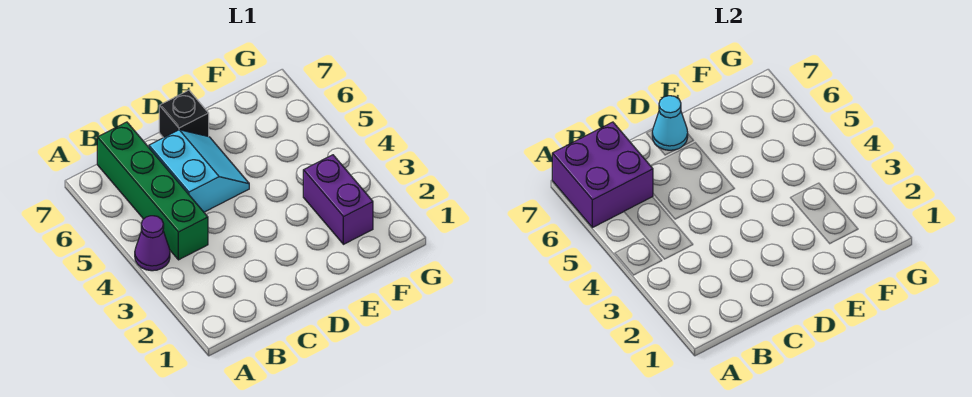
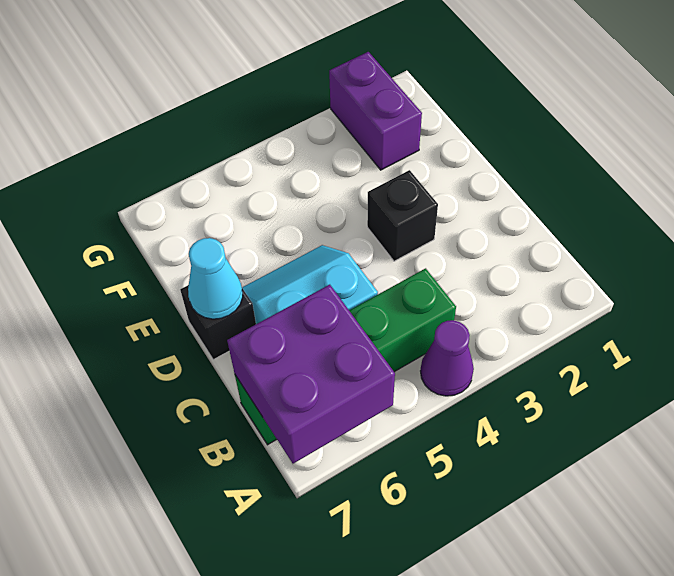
none -> black 1x1 brick [367,170,438,261]
purple 1x2 brick [303,155,373,244] -> purple 1x2 brick turned to [329,52,422,170]

